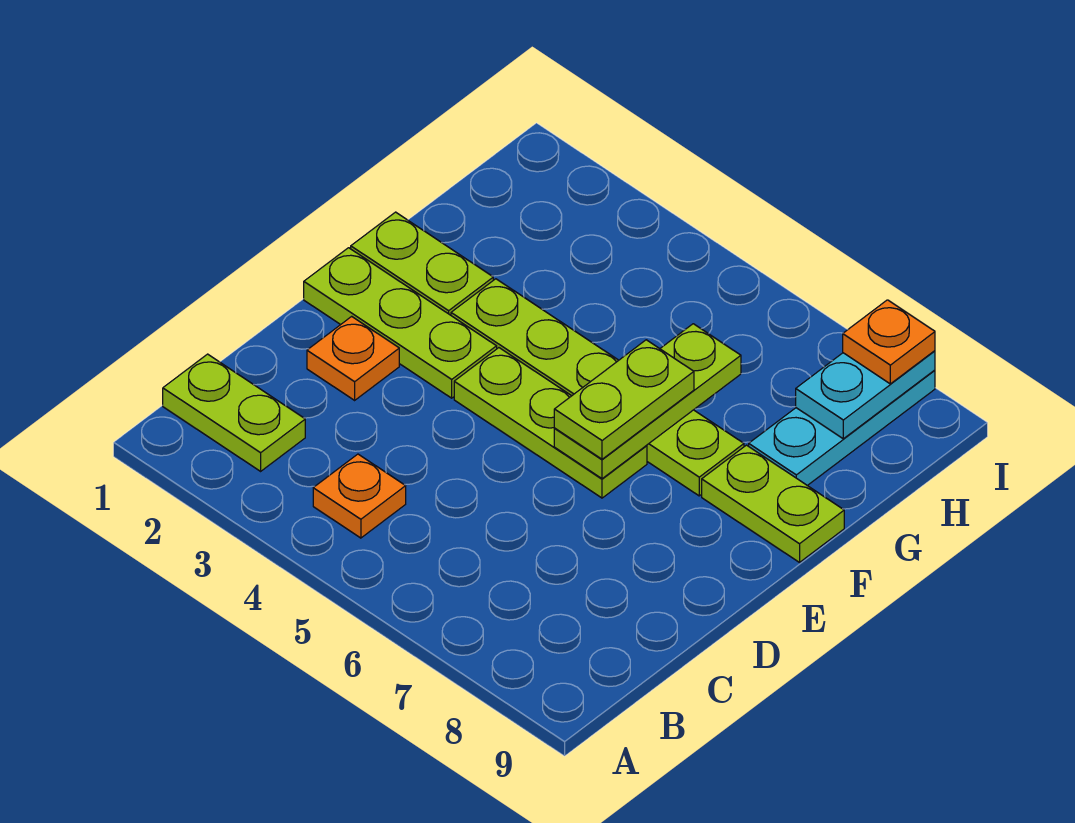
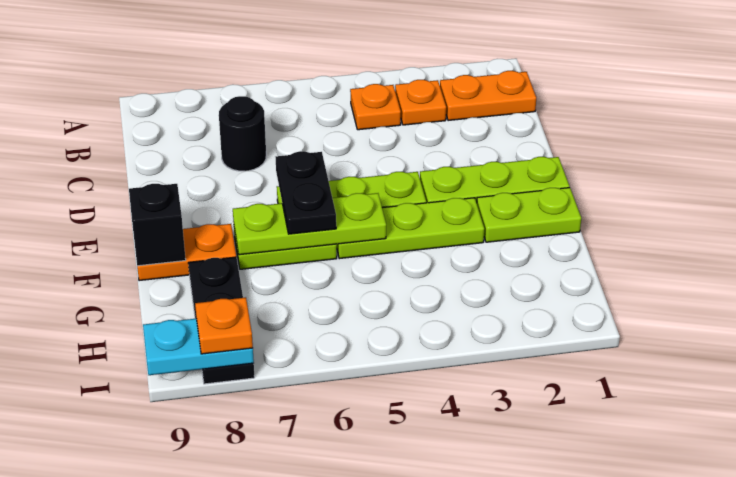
lime 1x2 plate [163,354,305,471] -> orange 1x2 plate [440,71,536,121]
none -> black 1x1 round brick [219,96,266,171]
orange 1x1 plate [307,316,399,400] -> orange 1x1 plate moved to [395,80,446,125]
lime 1x3 plate [554,324,741,479] -> lime 1x3 plate turned to [233,193,386,255]
lime 1x2 plate [554,340,694,459] -> black 1x2 plate [276,151,336,234]
lime 1x2 plate [702,445,844,562] -> orange 1x2 plate [137,224,236,281]
none -> black 1x1 brick [129,184,186,266]
cyan 1x3 plate [749,370,935,486] -> black 1x3 plate [188,257,255,384]
cyan 1x2 plate [796,351,935,439] -> cyan 1x2 plate turned to [143,319,254,375]

